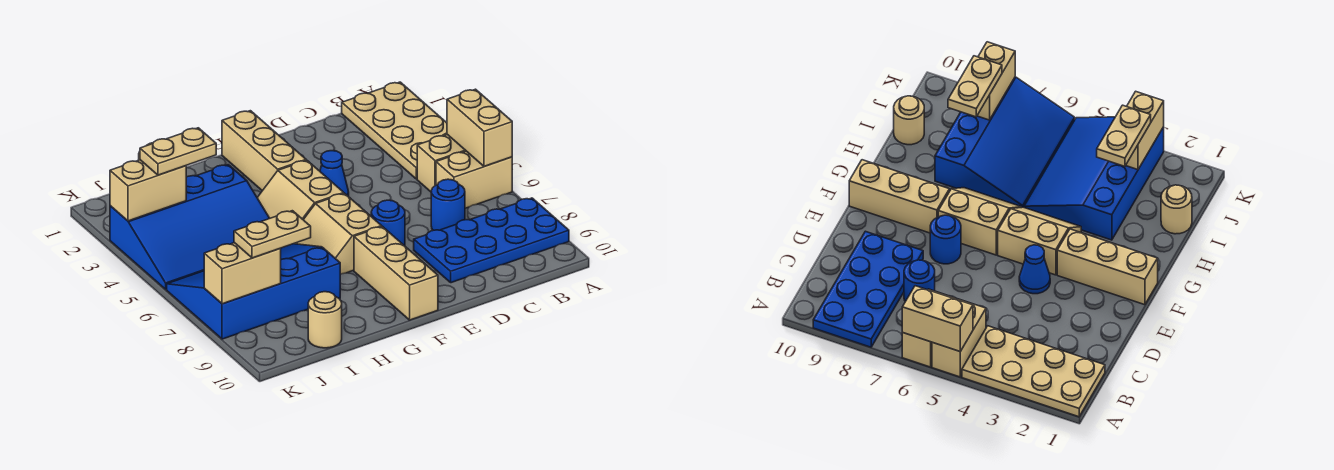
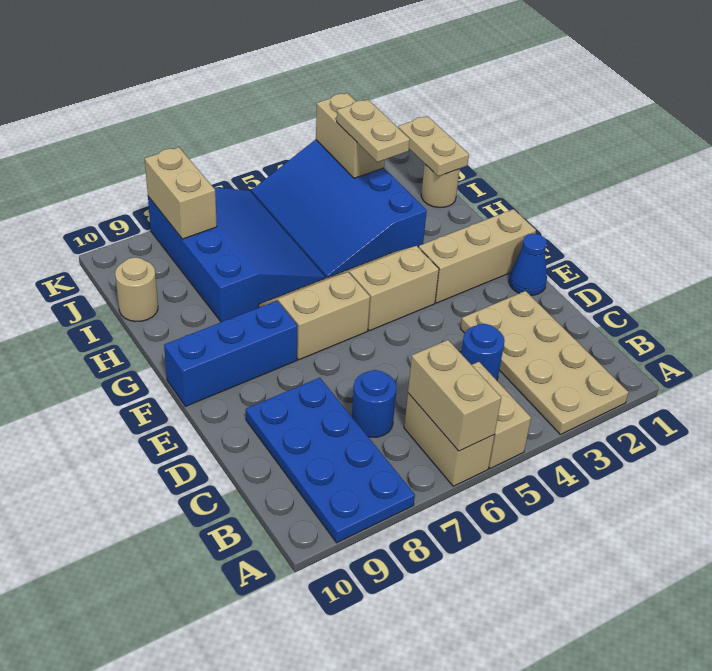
tan 2x4 plate [342,82,447,179] -> tan 2x4 plate turned to [461,291,629,434]
tan 1x2 brick [447,89,512,166] -> tan 1x2 brick turned to [408,340,501,451]
blue 1x1 cone [320,151,349,197] -> blue 1x1 cone moved to [509,234,547,295]
blue 1x1 round brick [371,200,405,246] -> blue 1x1 round brick moved to [461,324,505,380]
tan 1x3 brick [354,227,438,320] -> blue 1x3 brick [164,301,298,406]
tan 1x2 plate [234,211,311,258] -> tan 1x2 plate moved to [398,116,469,176]

